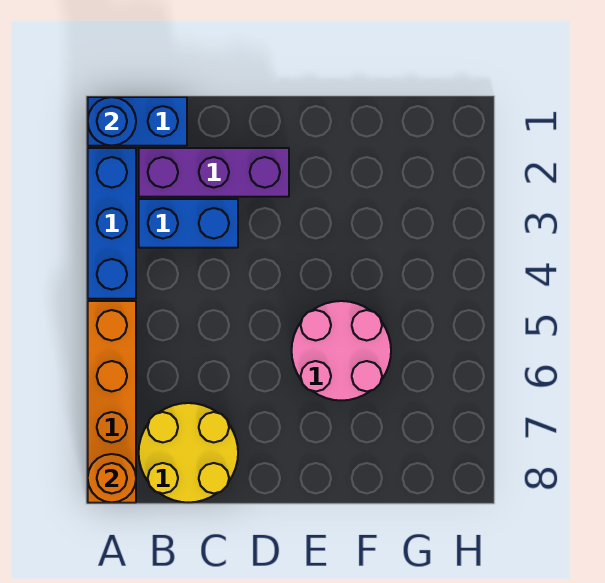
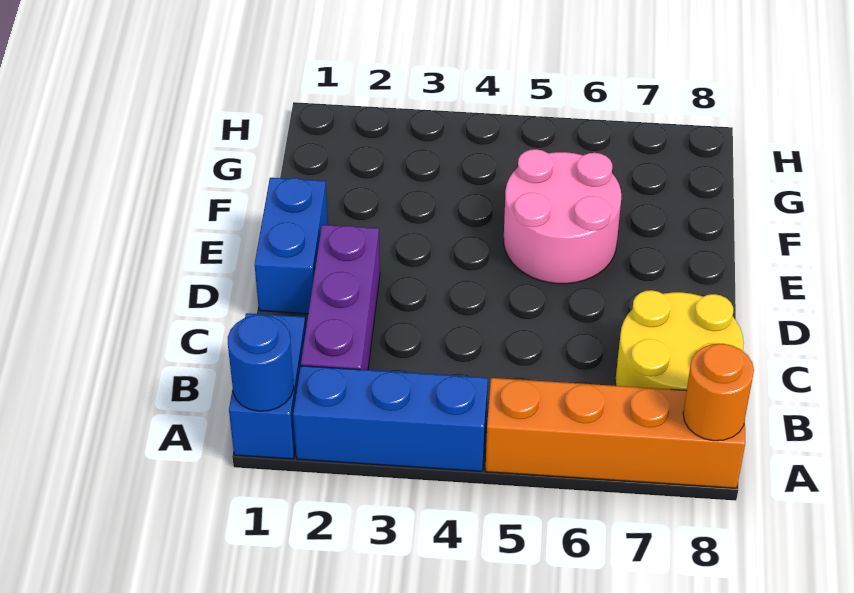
blue 1x2 brick [139,199,238,248] -> blue 1x2 brick moved to [255,178,328,314]

